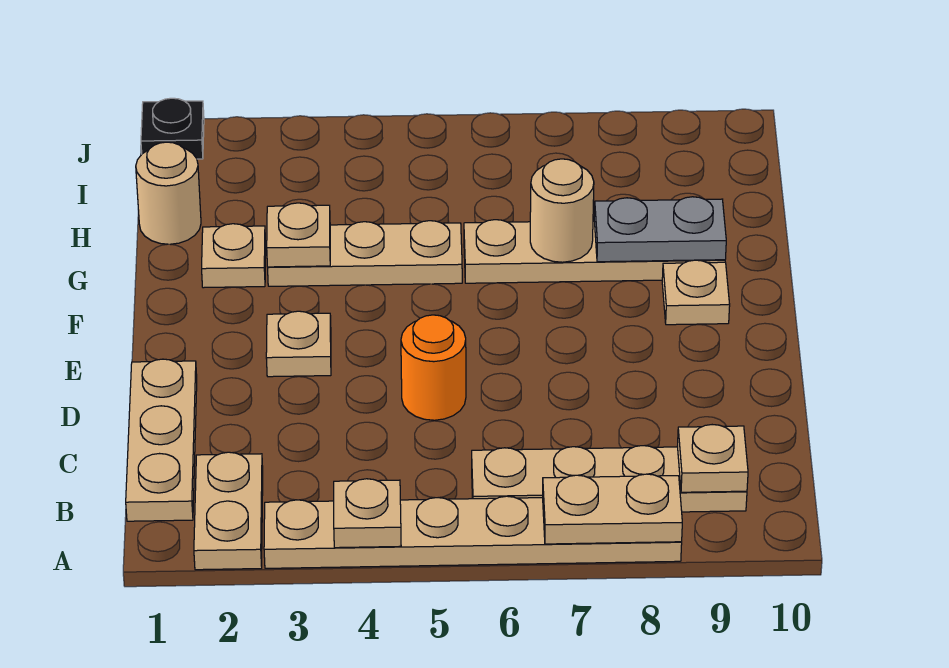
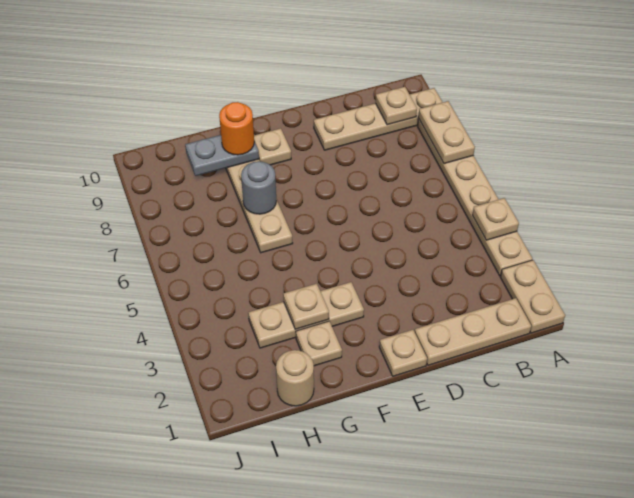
tan 1x2 plate [194,452,263,570] -> tan 1x2 plate turned to [500,260,565,333]
tan 1x4 plate [472,446,747,512] -> tan 1x4 plate turned to [314,88,443,150]
orange 1x1 round brick [401,315,466,420] -> orange 1x1 round brick moved to [219,102,254,155]
tan 1x1 plate [266,311,331,377] -> tan 1x1 plate moved to [379,330,427,376]
tan 1x3 plate [268,221,462,286] -> tan 1x3 plate turned to [248,282,364,348]
tan 1x1 round brick [530,159,594,262] -> grey 1x1 round brick [241,161,276,214]
grey 1x2 plate [594,197,726,262] -> grey 1x2 plate turned to [185,135,259,176]
black 1x1 plate [141,98,204,159] -> none

